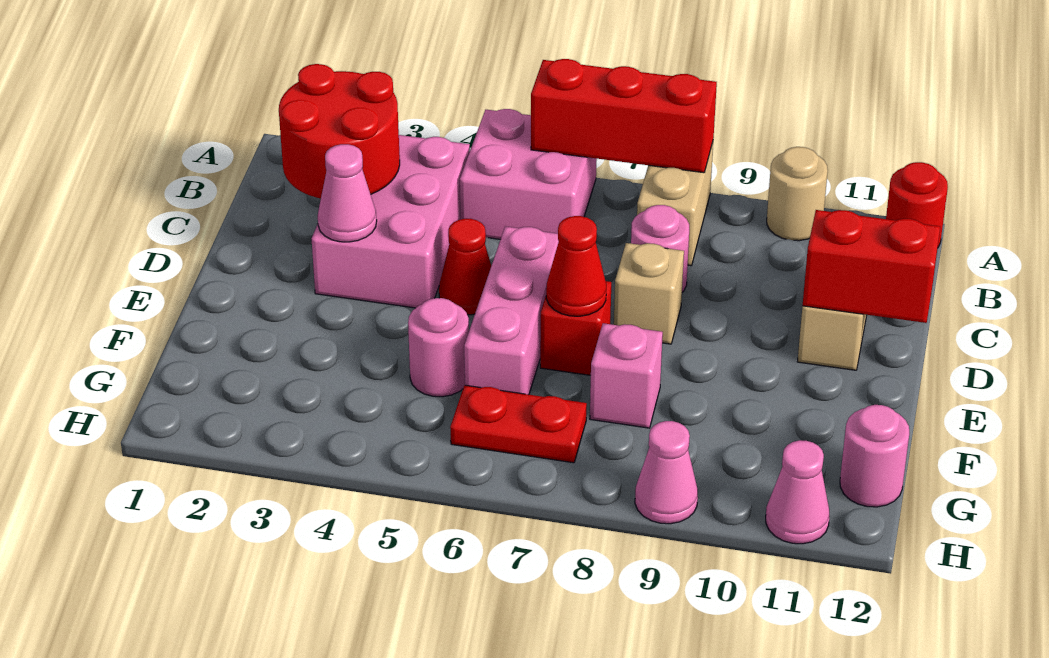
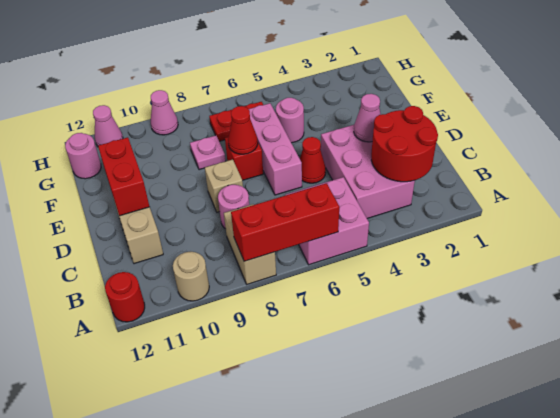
red 1x2 brick [803,210,940,323] -> red 1x2 brick turned to [98,137,150,216]
pink 1x1 brick [590,323,663,428] -> pink 1x1 plate [190,135,226,170]

